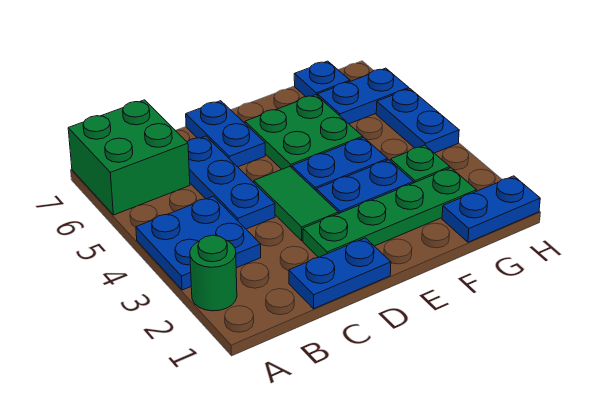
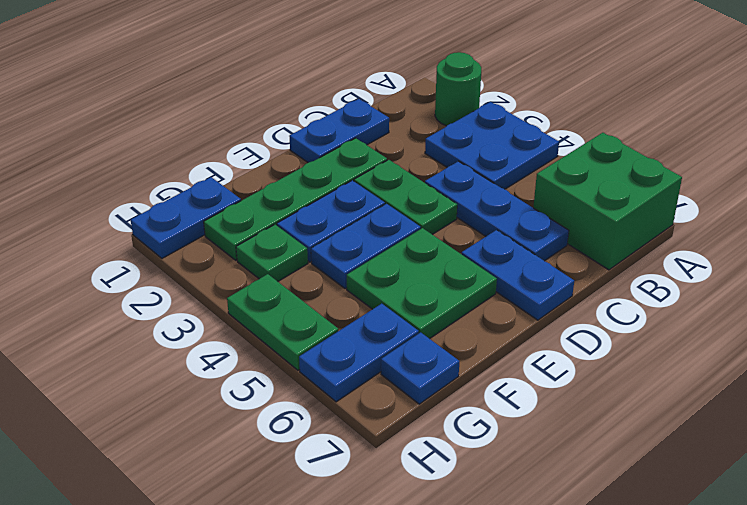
green 1x2 tile [254,166,338,241] -> green 1x2 plate [354,160,457,234]
blue 1x2 plate [376,89,459,153] -> green 1x2 plate [227,274,338,370]

